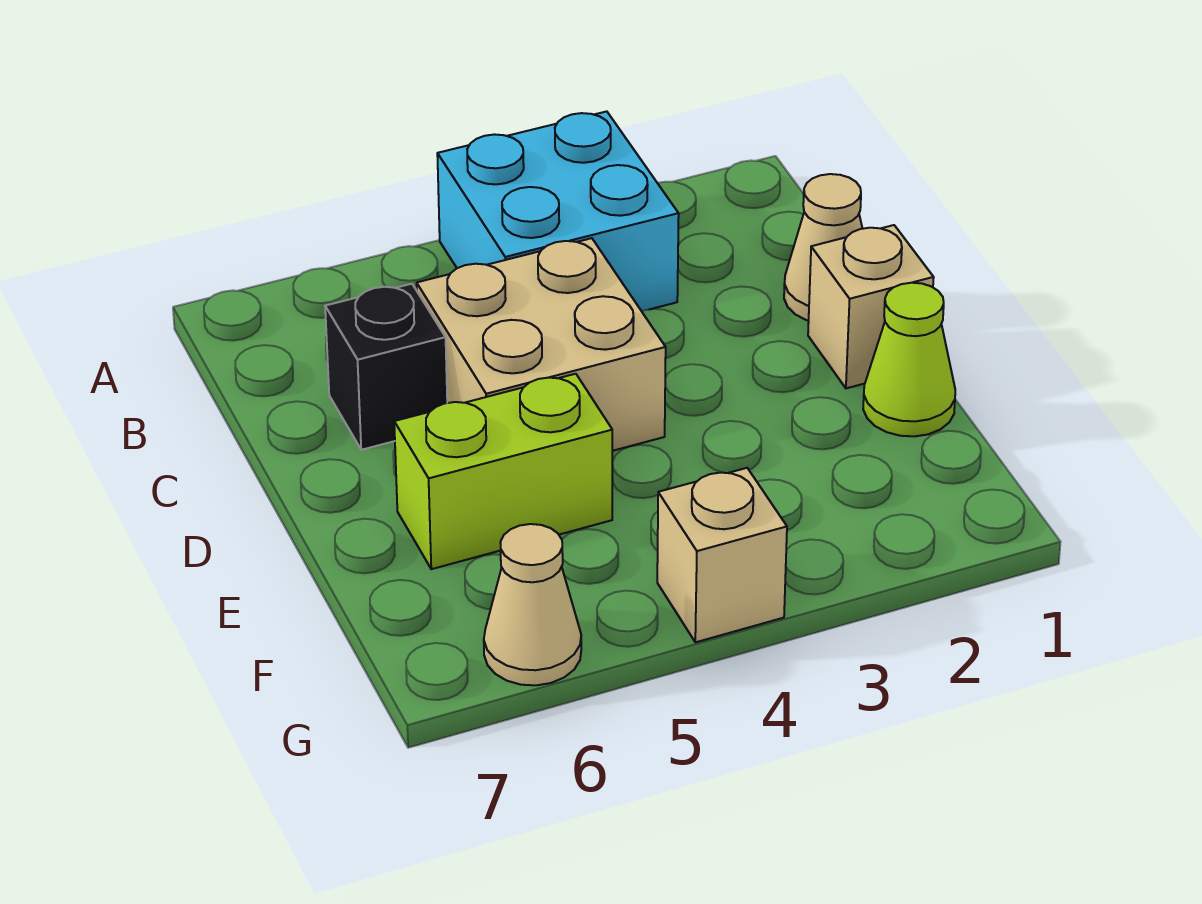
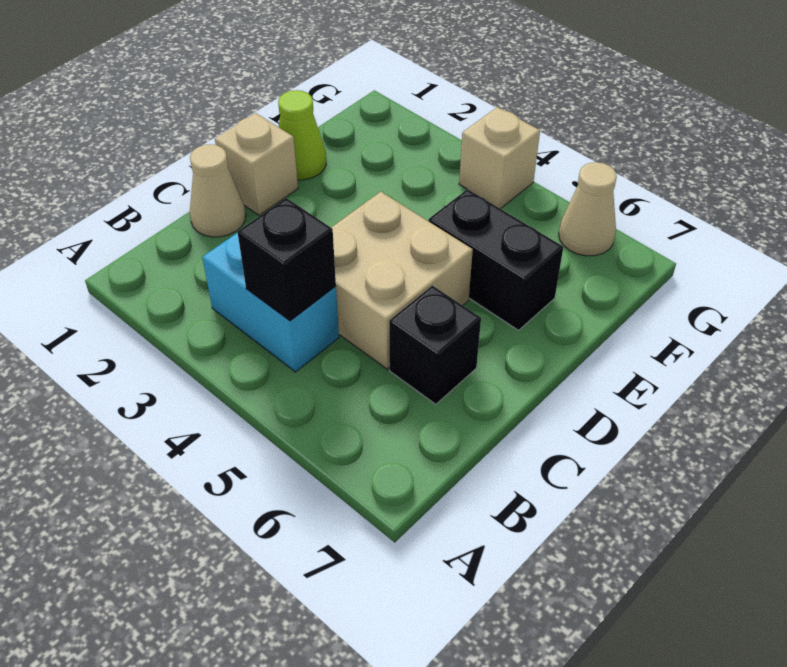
cyan 2x2 brick [437,111,679,311] -> cyan 1x2 brick [202,233,339,372]
none -> black 1x1 brick [238,198,336,321]
lime 1x2 brick [394,374,612,569] -> black 1x2 brick [429,189,563,330]

